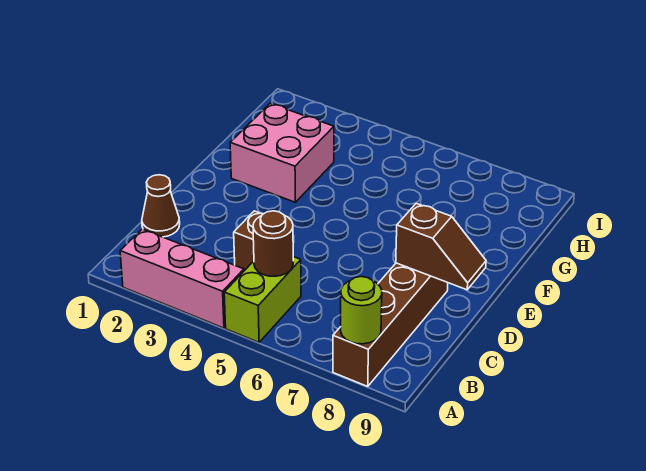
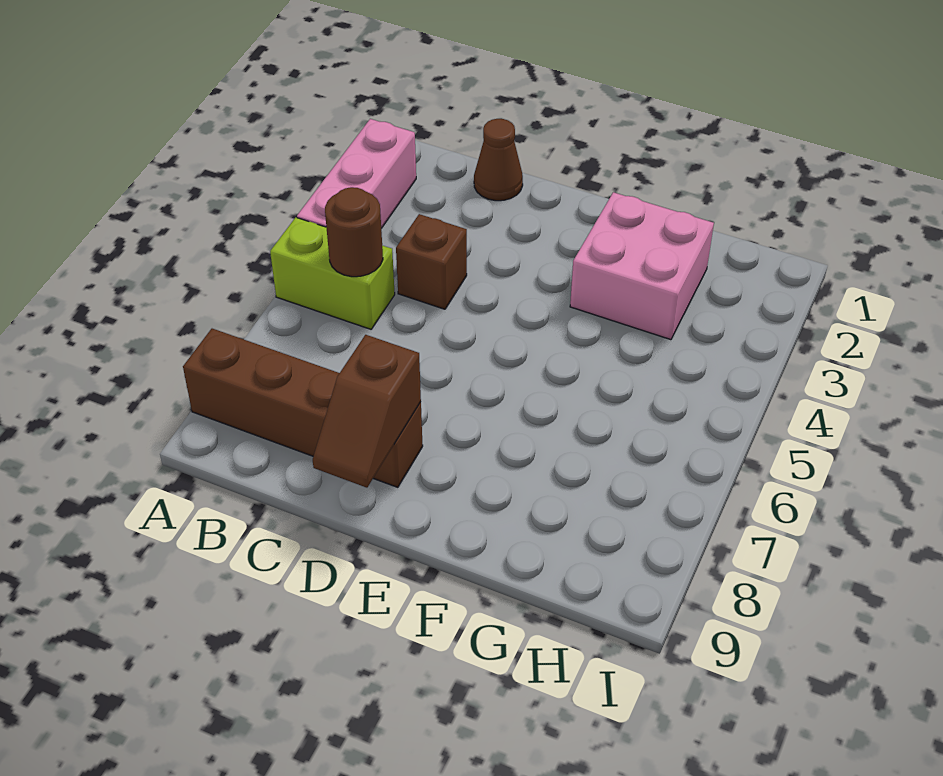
lime 1x1 round brick [341,277,382,344] -> none

